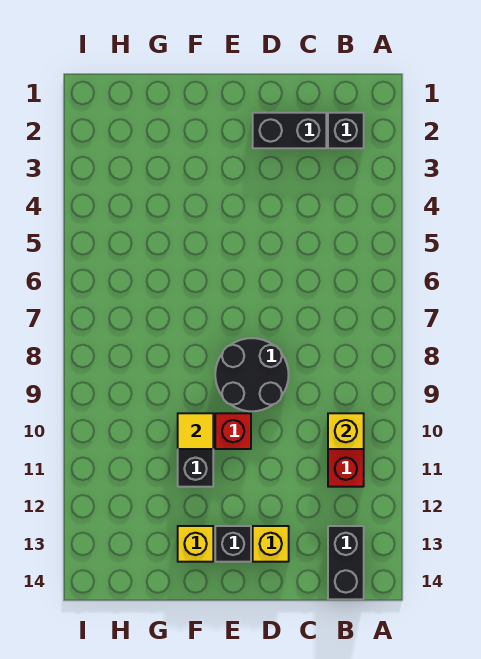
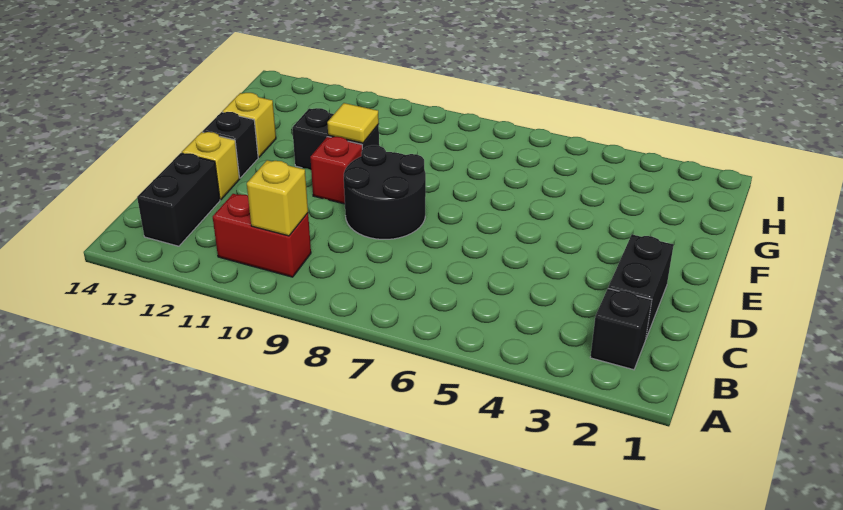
black 1x2 brick [328,526,364,599] -> black 1x2 brick turned to [137,153,220,246]

